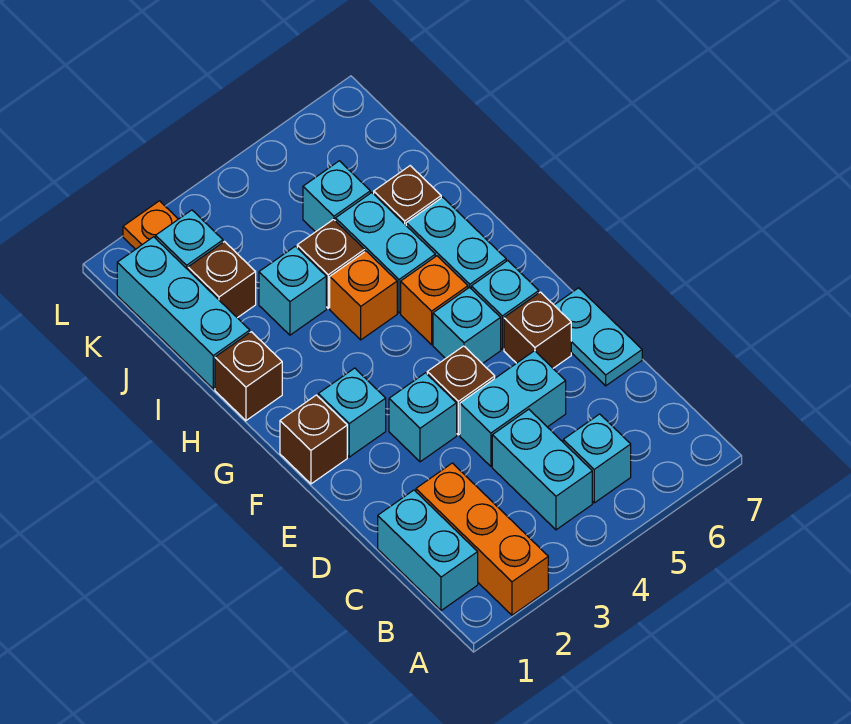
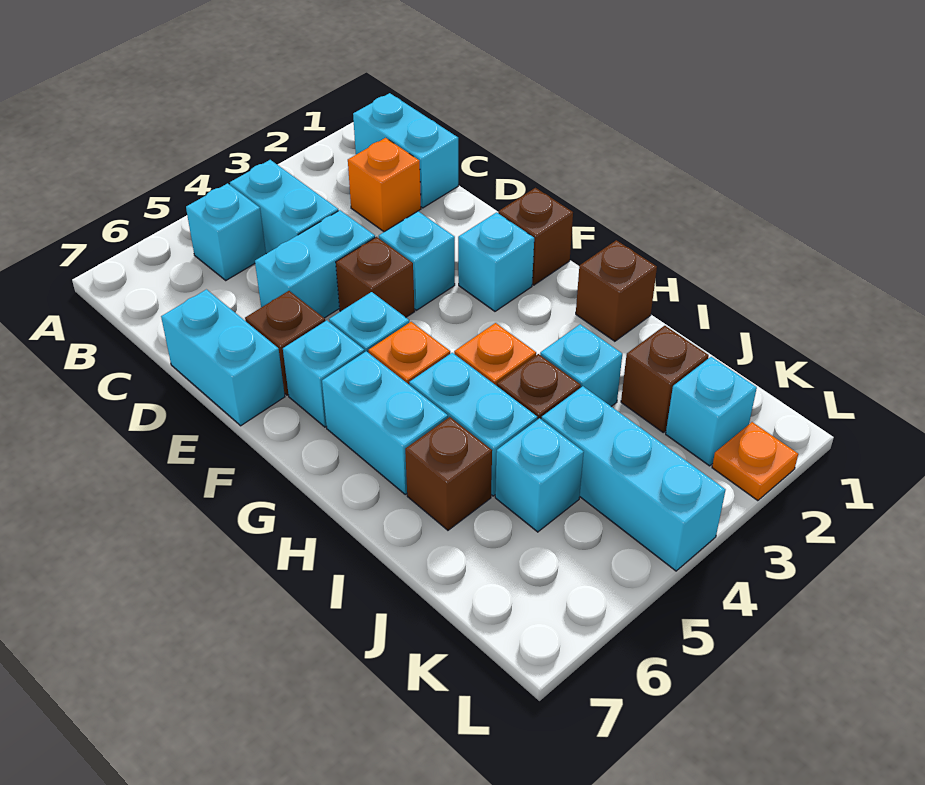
orange 1x3 brick [416,463,548,615] -> orange 1x1 brick [348,138,421,232]
cyan 1x2 plate [554,288,642,386] -> cyan 1x2 brick [161,289,285,426]
cyan 1x3 brick [117,237,250,389] -> cyan 1x3 brick moved to [541,386,726,571]

